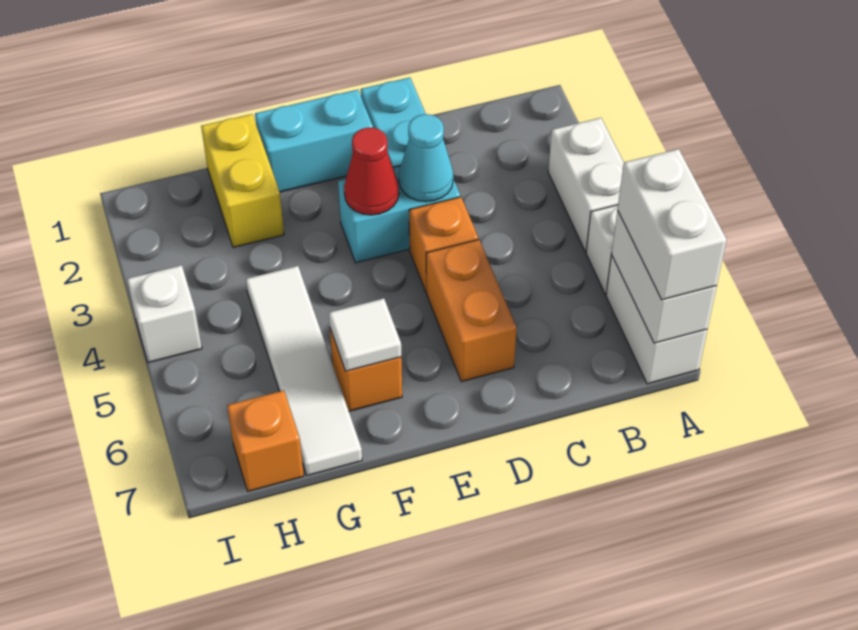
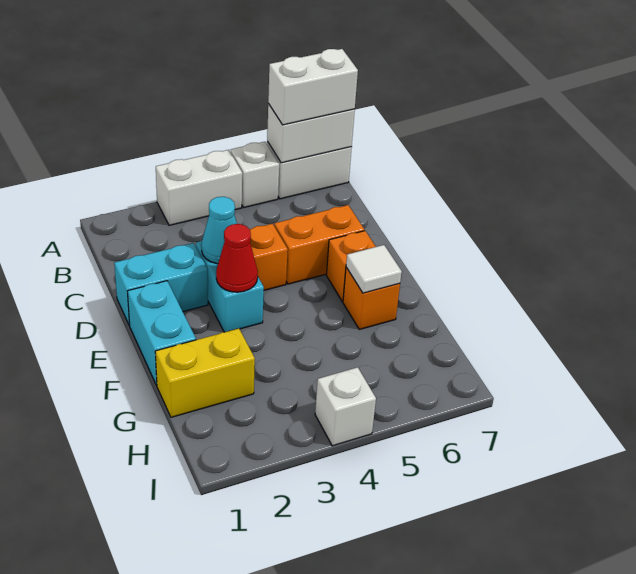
white 1x4 tile [246,266,362,475] -> none
orange 1x1 brick [227,390,304,491] -> orange 1x1 brick moved to [326,231,376,301]

